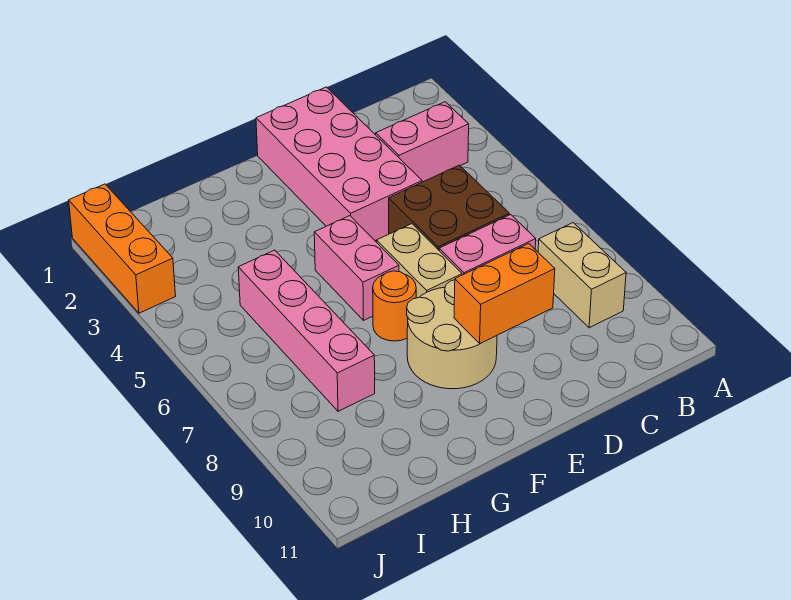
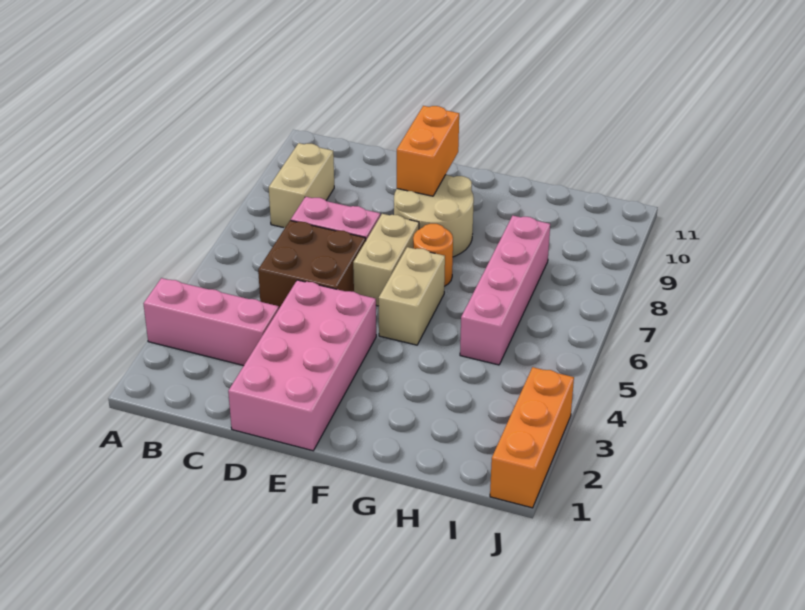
pink 1x2 brick [376,102,469,182] -> pink 1x3 brick [143,278,279,366]
orange 1x2 brick [454,243,555,344] -> orange 1x2 brick turned to [397,106,459,196]
pink 1x2 brick [314,216,399,320] -> tan 1x2 brick [379,247,445,345]

